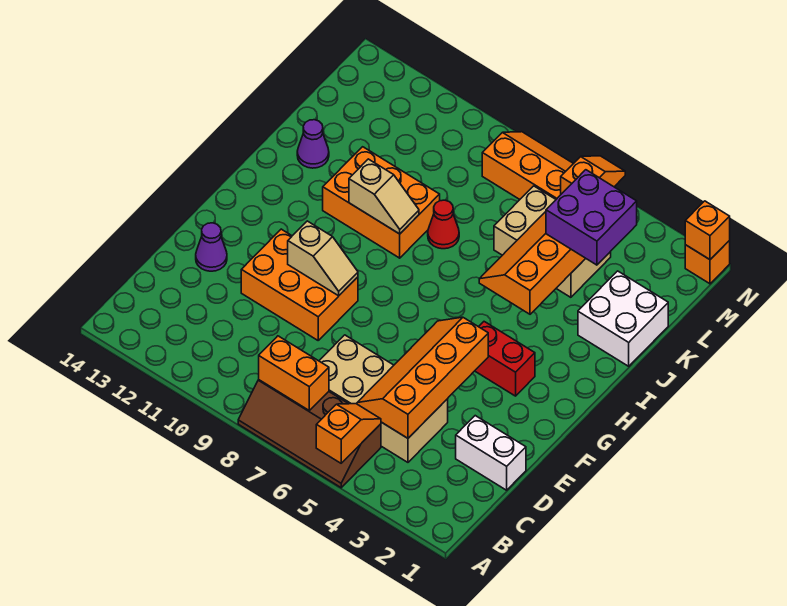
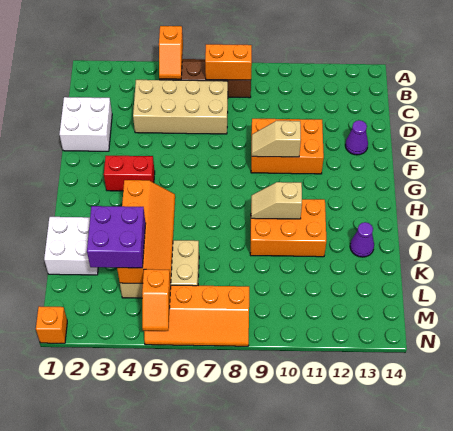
orange 2x4 slope [357,317,488,438] -> none
white 1x2 brick [456,416,526,490] -> white 2x2 brick [60,97,112,151]
red 1x1 cone [428,200,459,249] -> none
orange 1x1 brick [685,201,730,260] -> none

